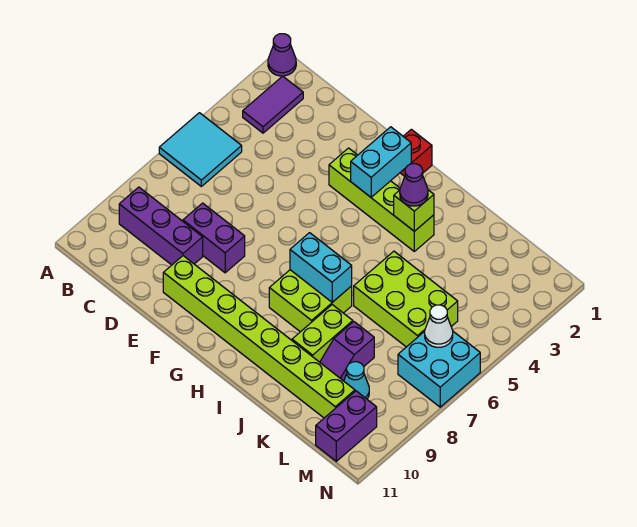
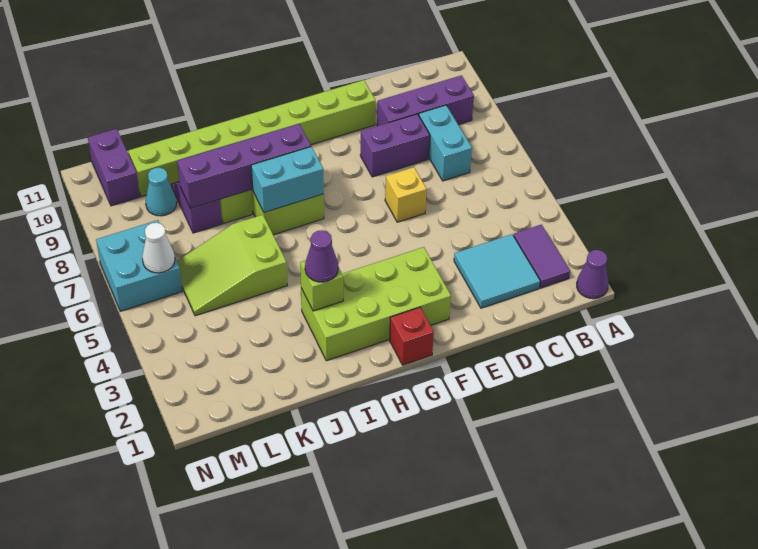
cyan 2x2 tile [159,113,242,186] -> cyan 2x2 tile moved to [454,234,540,308]
none -> yellow 1x1 brick [385,167,427,222]
lime 1x4 brick [329,148,434,251] -> lime 2x4 brick [301,247,451,361]
cyan 1x2 brick [351,127,411,197] -> cyan 1x2 brick moved to [419,105,472,181]
none -> purple 1x4 brick [177,124,311,208]
lime 2x3 brick [354,251,458,347] -> lime 2x3 slope [177,215,287,316]

